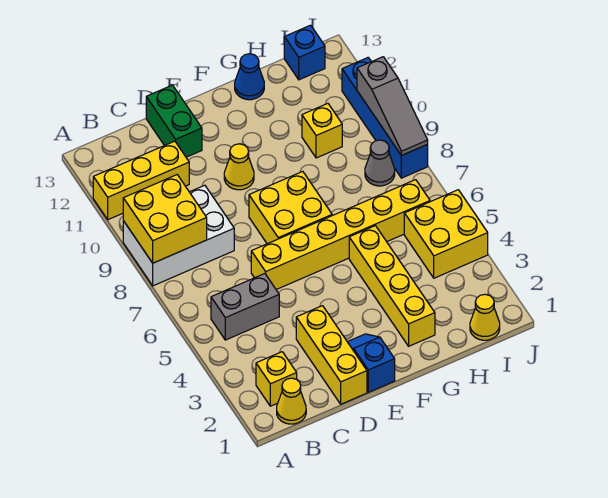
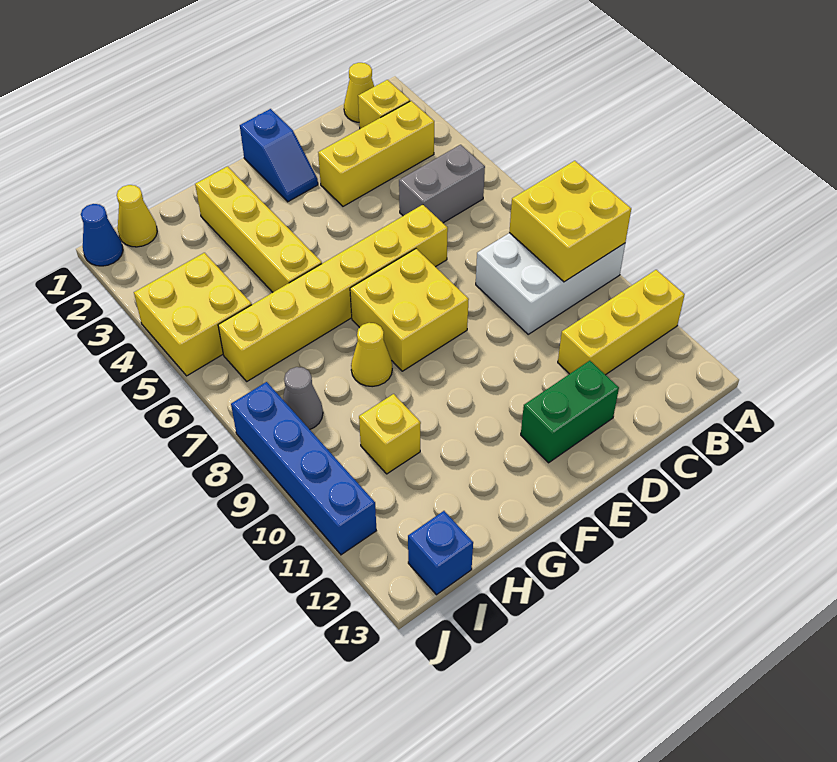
yellow 1x3 brick [296,306,367,404] -> yellow 1x3 brick turned to [318,101,434,206]
green 1x2 brick [146,85,202,157] -> green 1x2 brick turned to [521,361,619,463]
yellow 1x1 cone [224,144,254,190] -> yellow 1x1 cone moved to [351,323,392,387]
blue 1x1 cone [235,54,264,100] -> blue 1x1 cone moved to [81,204,123,266]
grey 1x3 slope [357,57,428,156] -> none

